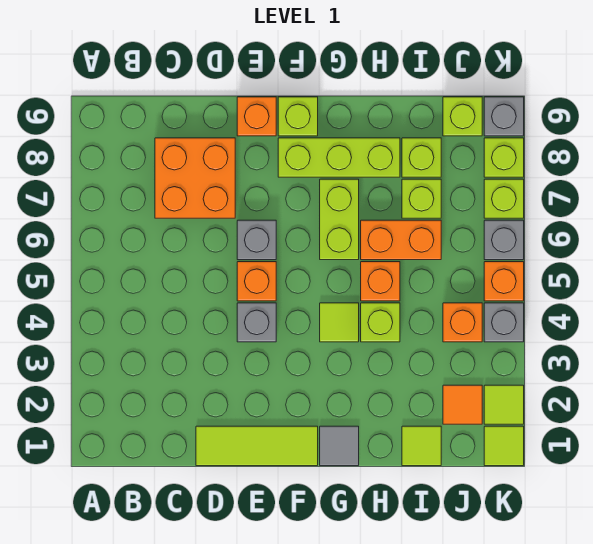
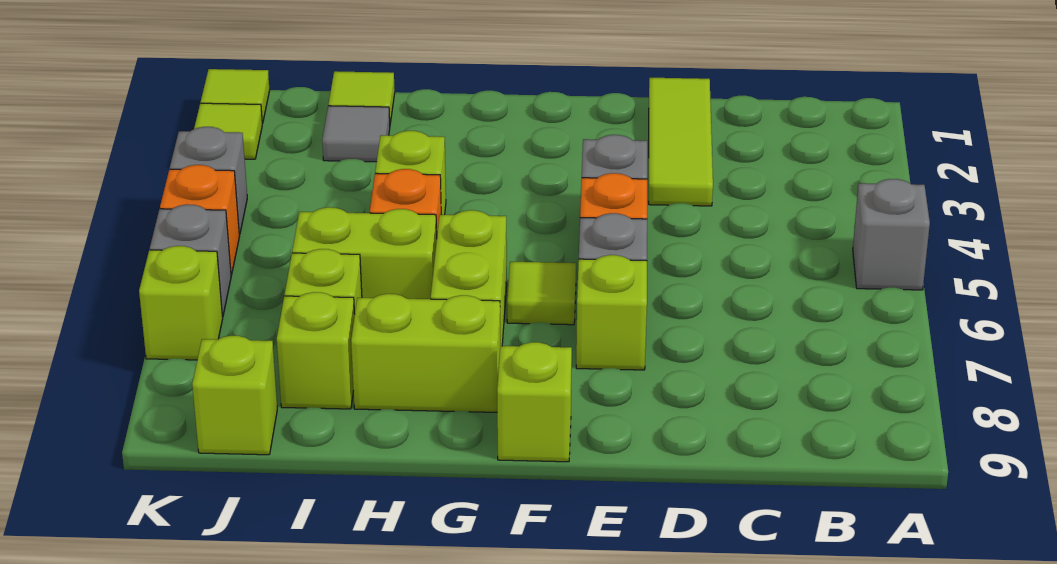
orange 2x2 brick [155,138,235,218] -> none
lime 1x3 tile [196,426,318,466] -> lime 1x3 tile turned to [649,78,713,206]
orange 1x1 brick [237,97,276,136] -> none
lime 1x3 brick [278,138,400,177] -> lime 1x2 brick [351,294,500,412]
grey 1x1 tile [320,426,359,466] -> grey 1x1 tile moved to [322,106,390,162]
lime 1x1 tile [320,303,359,342] -> lime 1x1 tile moved to [507,262,576,325]
orange 1x2 brick [361,220,441,260] -> lime 1x2 brick [292,207,437,299]
orange 1x1 tile [443,385,482,424] -> none
orange 1x1 brick [443,303,482,342] -> none
lime 1x1 brick [484,138,524,177] -> lime 1x1 brick moved to [576,255,647,370]
grey 1x1 brick [484,97,524,136] -> grey 1x1 brick moved to [853,179,930,290]

